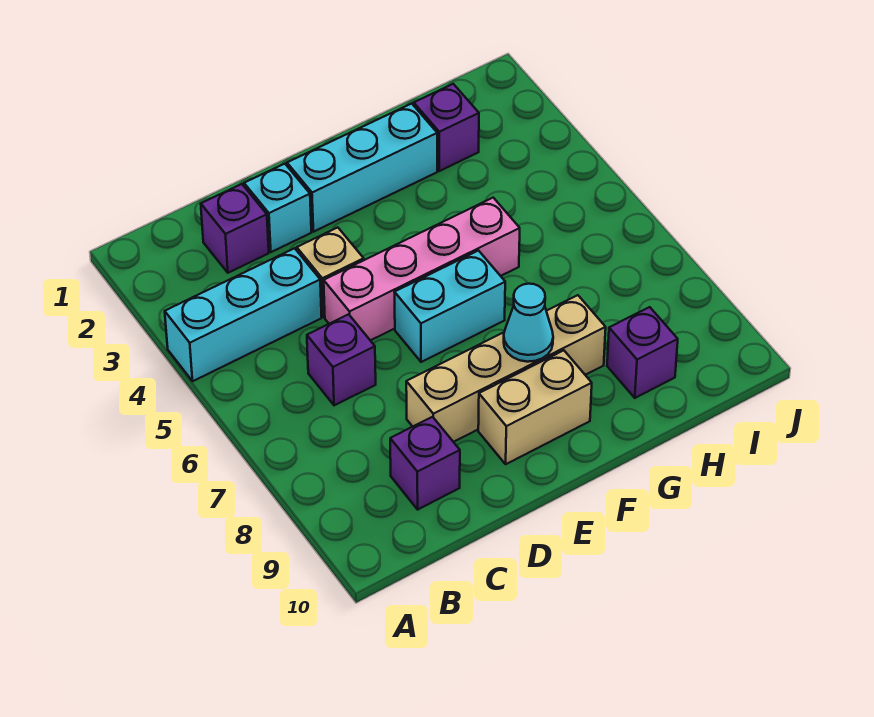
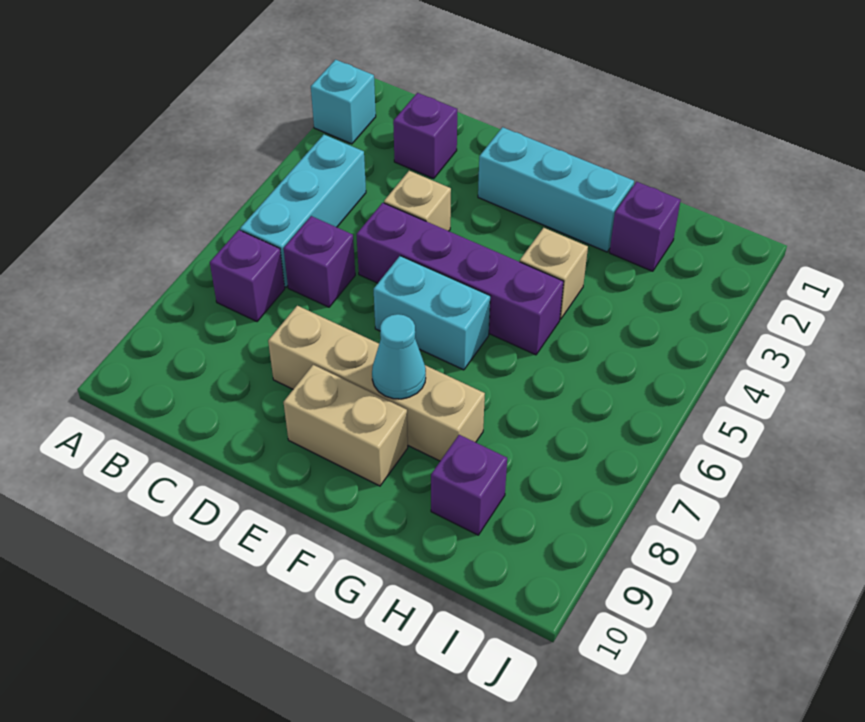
cyan 1x3 brick [165,248,322,381] -> cyan 1x3 brick turned to [240,135,366,287]
purple 1x1 brick [390,417,460,509] -> purple 1x1 brick moved to [210,230,285,321]
cyan 1x1 brick [244,164,311,252] -> cyan 1x1 brick moved to [311,60,376,144]
pink 1x4 brick [324,198,520,340] -> purple 1x4 brick [356,203,564,355]
none -> tan 1x1 brick [520,228,588,319]

